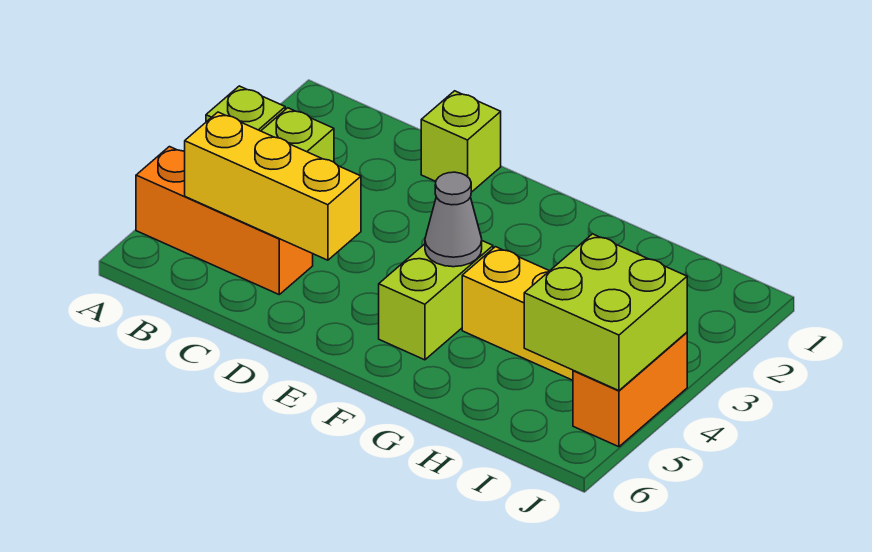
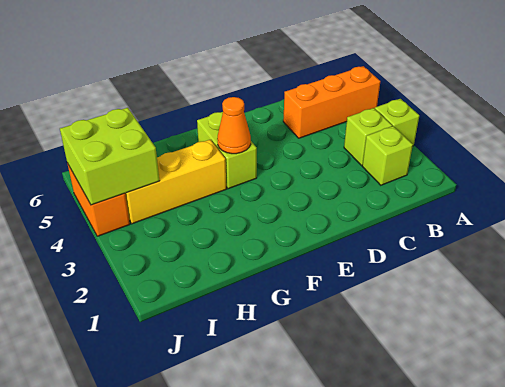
yellow 1x3 brick [185,112,361,260] -> none
lime 1x1 brick [421,91,501,192] -> lime 1x1 brick moved to [362,126,413,185]
grey 1x1 cone [425,172,482,267] -> orange 1x1 cone [217,97,251,154]

